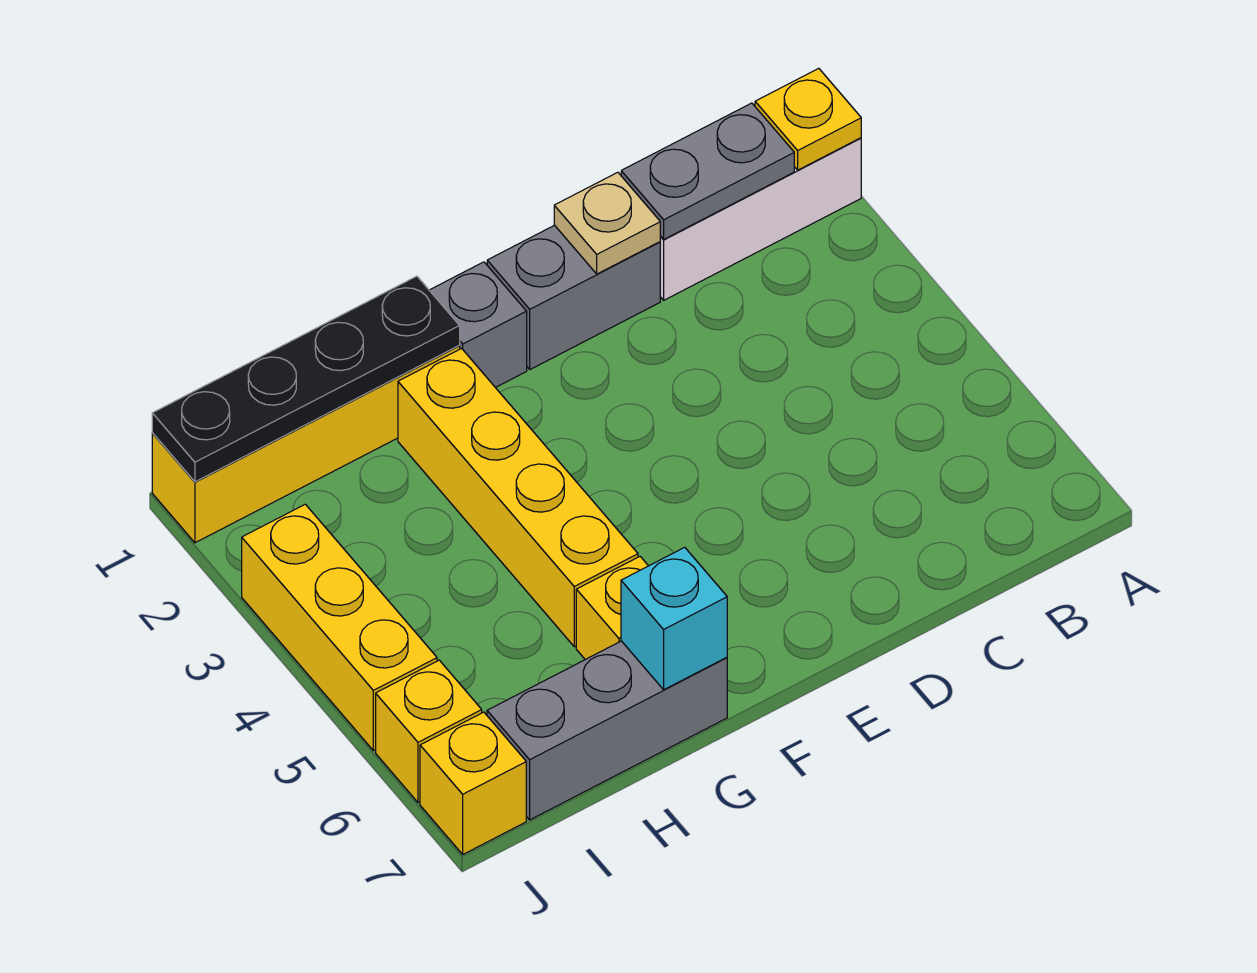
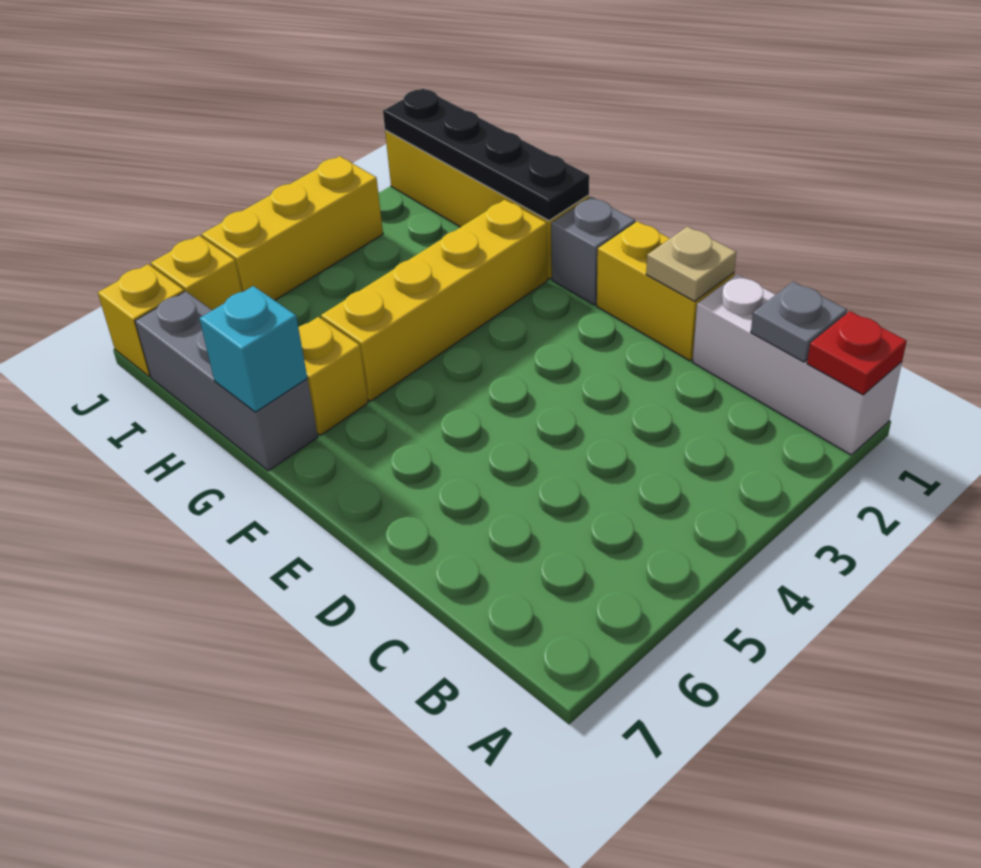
yellow 1x1 plate [755,68,861,170] -> red 1x1 plate [807,311,907,395]
grey 1x2 plate [621,103,794,239] -> grey 1x1 plate [751,282,847,362]
grey 1x2 brick [487,225,660,369] -> yellow 1x2 brick [597,221,734,361]

